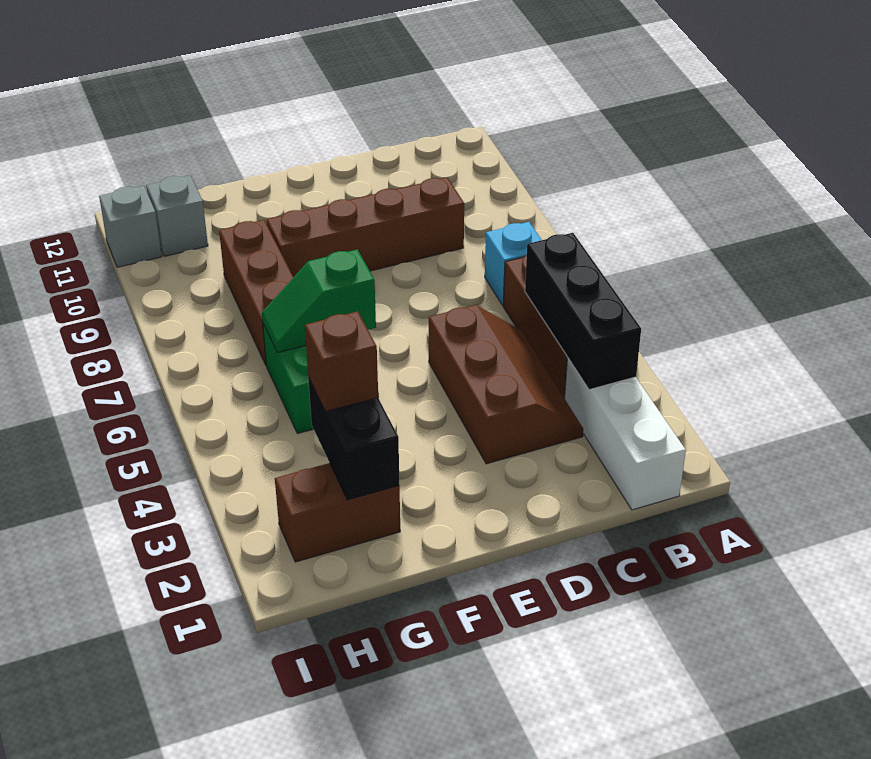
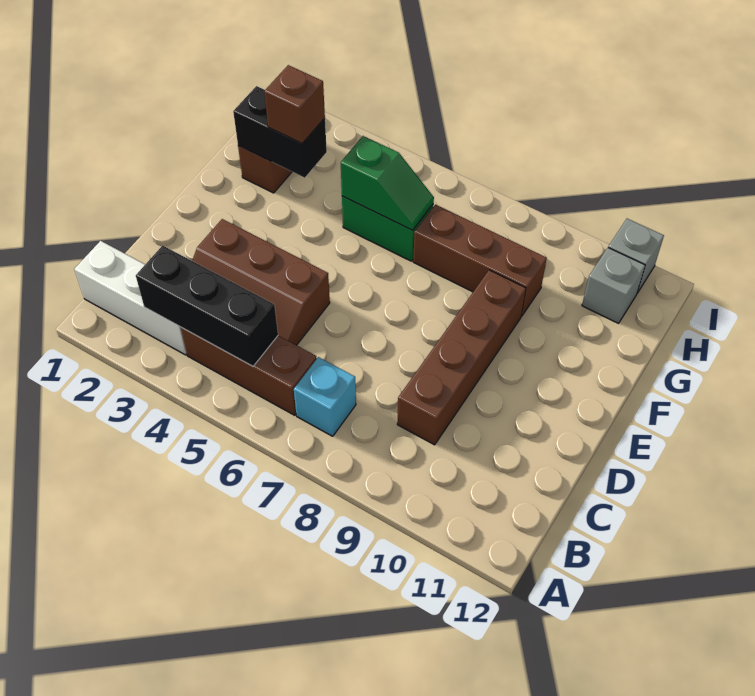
green 1x2 slope [262,249,376,353] -> green 1x2 slope turned to [341,136,434,230]

